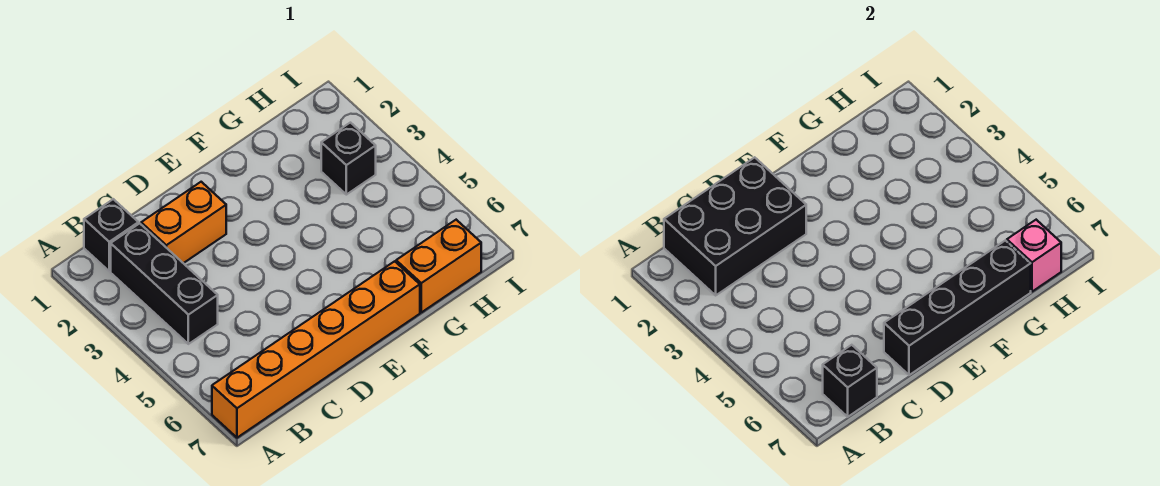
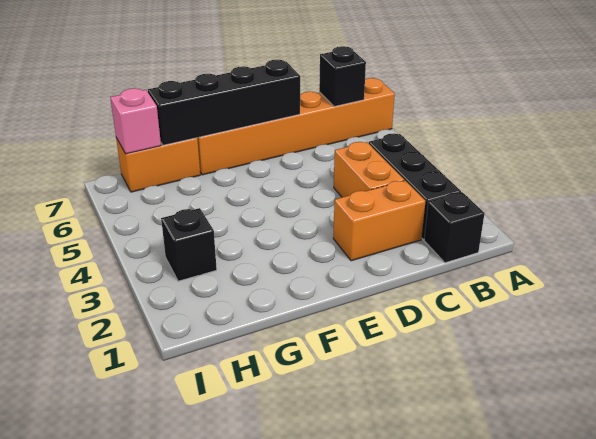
black 2x3 brick [664,157,806,295] -> none
none -> orange 1x2 brick [334,142,404,197]

